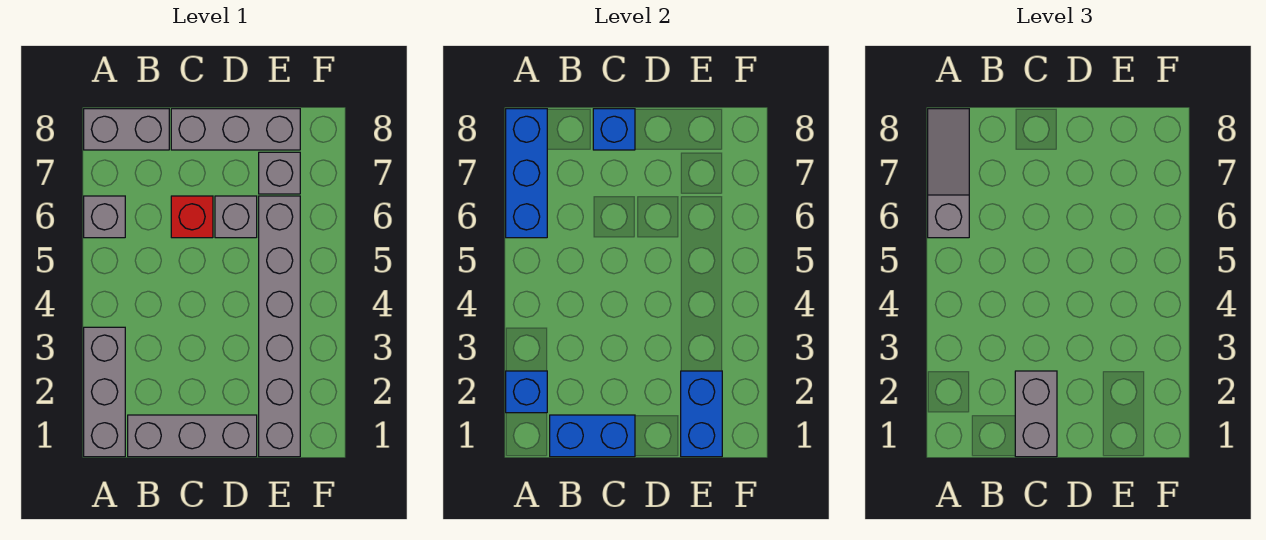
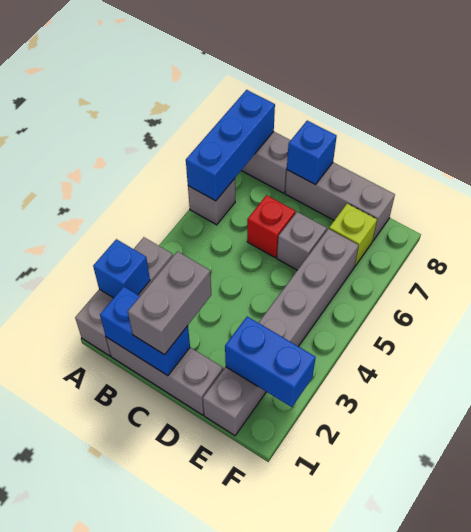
grey 1x3 slope [928,109,969,238] -> none
blue 1x2 brick [681,371,722,457] -> blue 1x2 brick turned to [225,317,316,407]
grey 1x1 brick [259,152,300,194] -> lime 1x1 brick [329,204,377,266]

